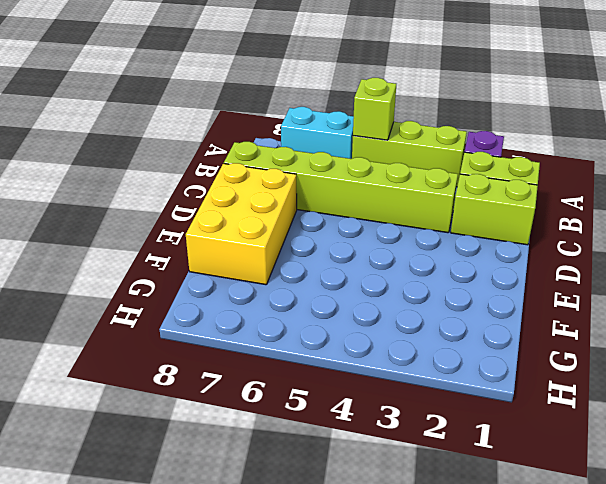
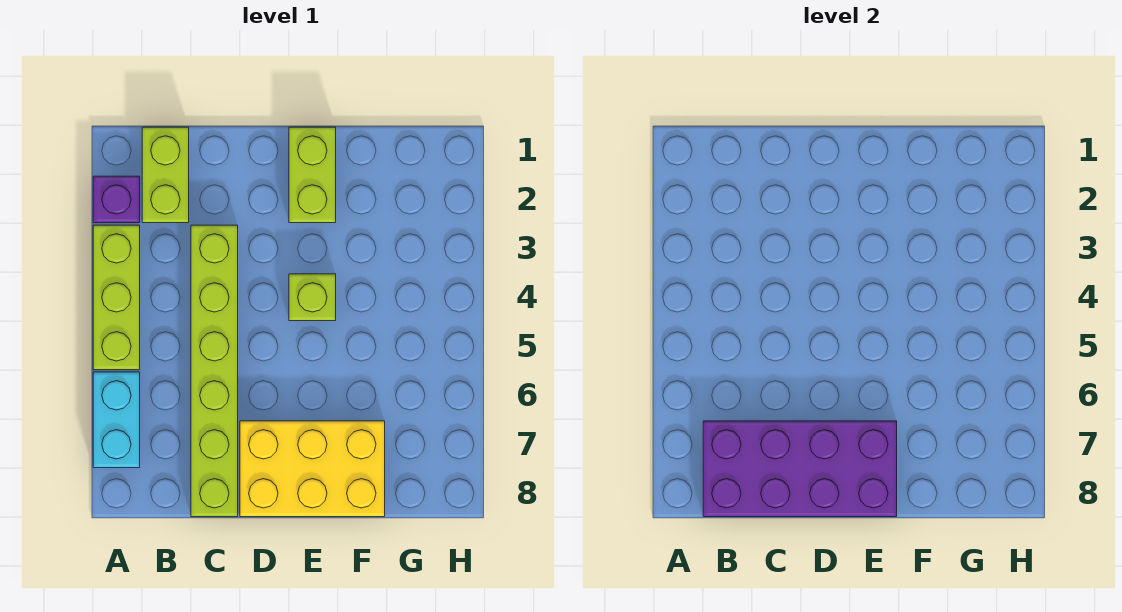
lime 1x1 brick [353,78,396,140] -> lime 1x1 brick moved to [289,274,336,321]
none -> purple 2x4 brick [703,421,897,517]
lime 1x2 brick [451,174,538,245] -> lime 1x2 brick moved to [289,127,336,223]

